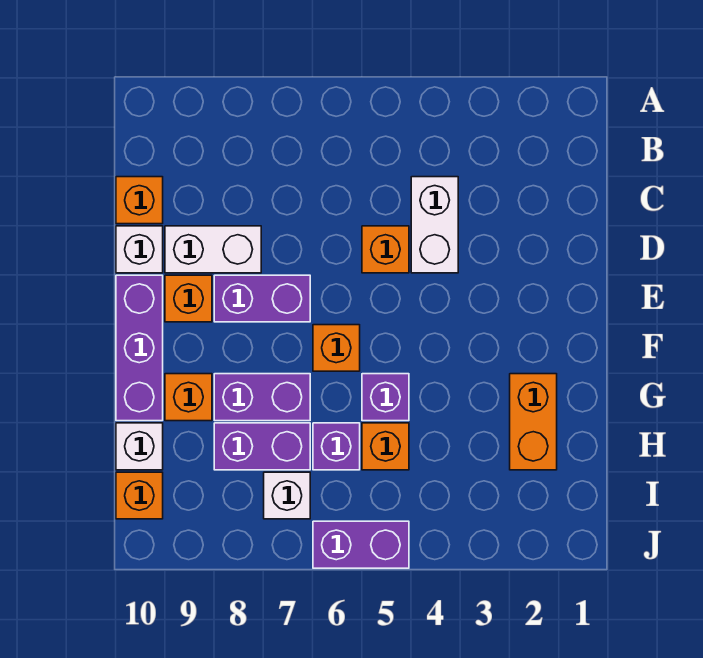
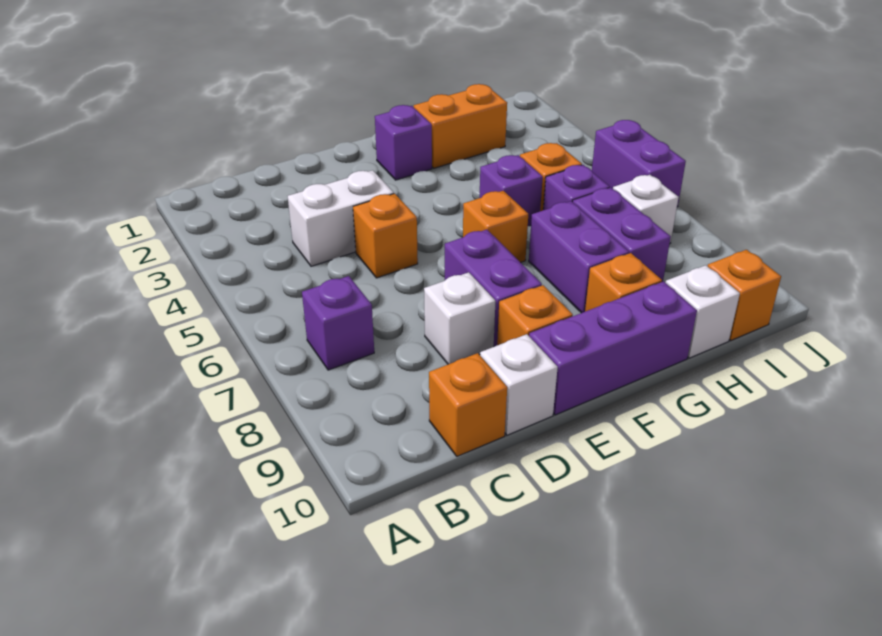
none -> purple 1x1 brick [302,276,374,370]
white 1x2 brick [165,226,261,273] -> white 1x1 brick [424,272,496,364]
none -> purple 1x1 brick [375,105,432,180]

